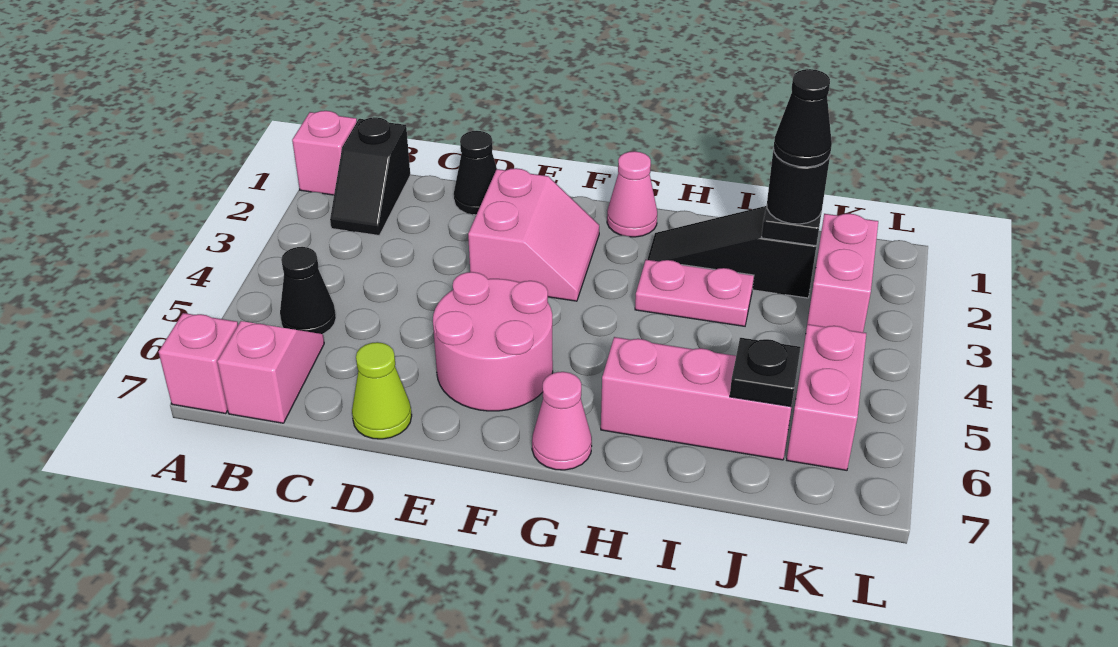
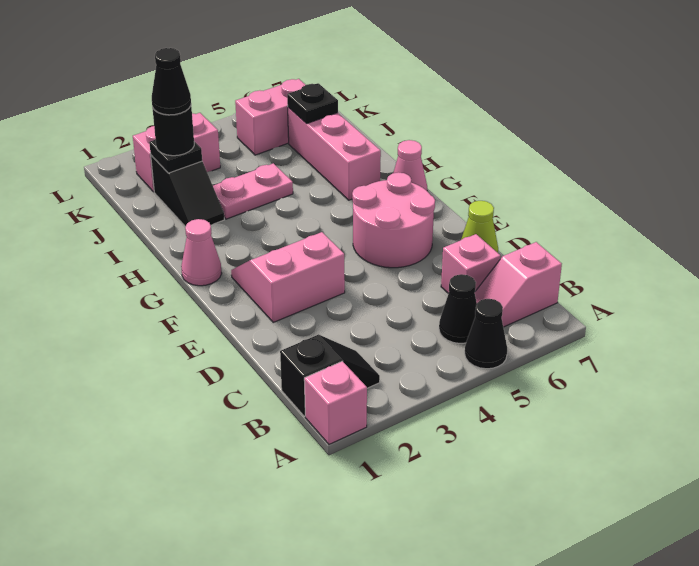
pink 1x1 brick [159,313,238,414] -> pink 1x1 brick moved to [441,234,501,293]
black 1x1 cone [454,131,497,215] -> black 1x1 cone moved to [465,299,507,369]
black 1x3 slope [647,206,816,298] -> black 1x2 slope [151,155,224,227]
pink 1x2 plate [635,260,754,326] -> pink 1x2 plate turned to [213,163,293,219]

